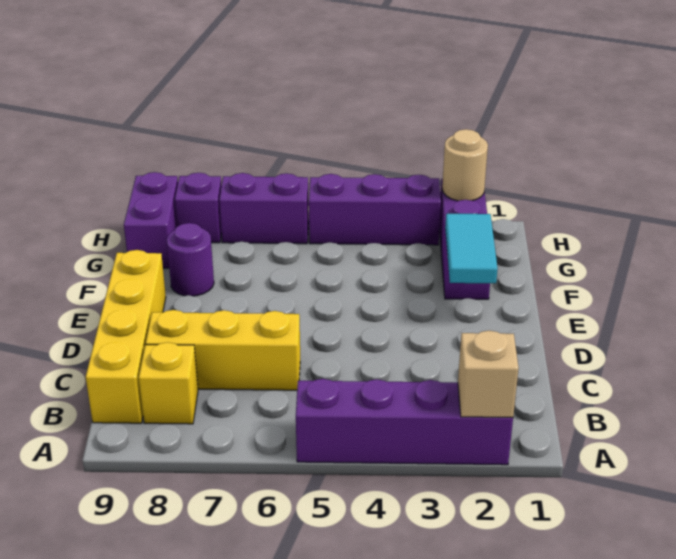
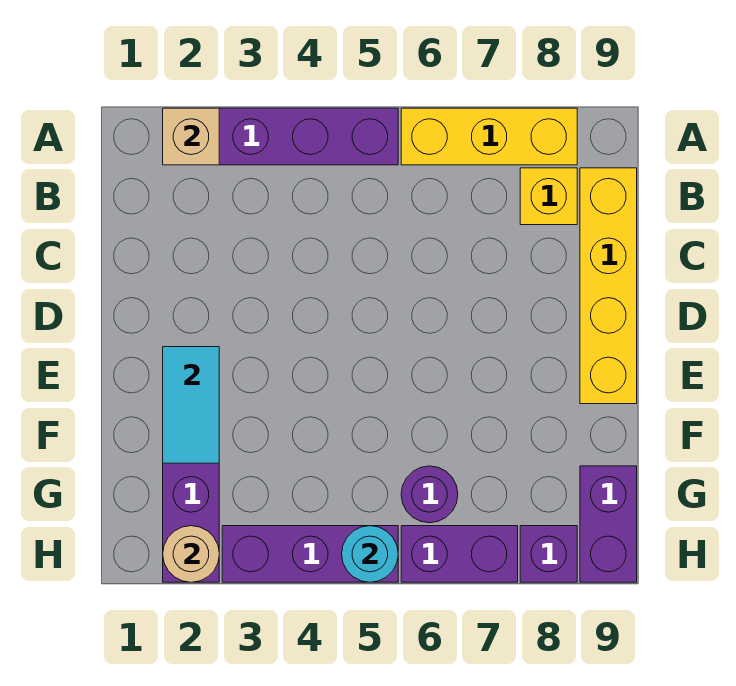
yellow 1x3 brick [146,310,300,390] -> yellow 1x3 brick moved to [401,108,577,165]
purple 1x1 round brick [167,223,214,296] -> purple 1x1 round brick moved to [401,466,458,523]
none -> cyan 1x1 round brick [342,526,398,582]

